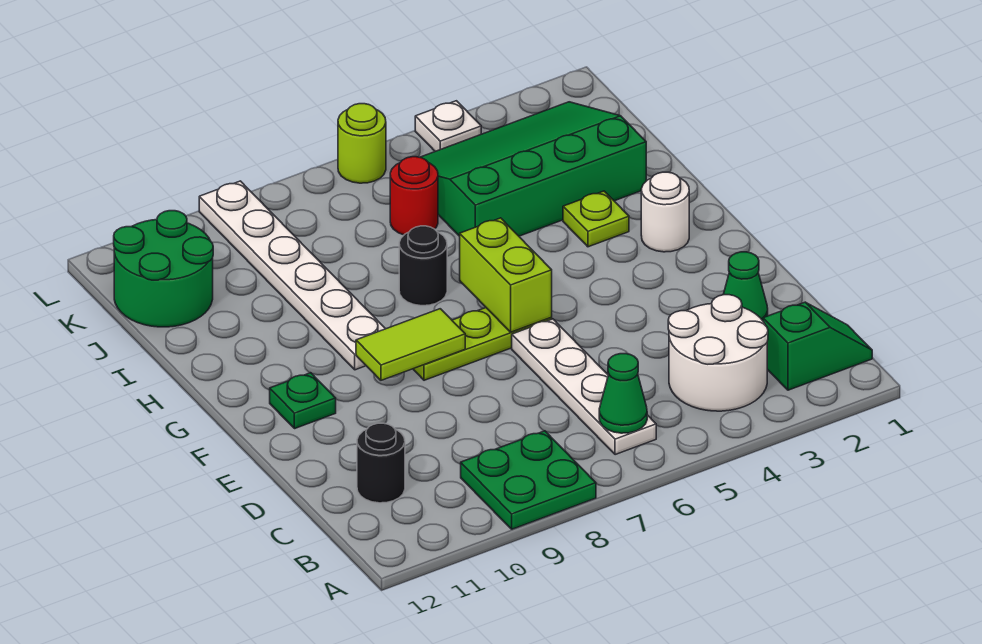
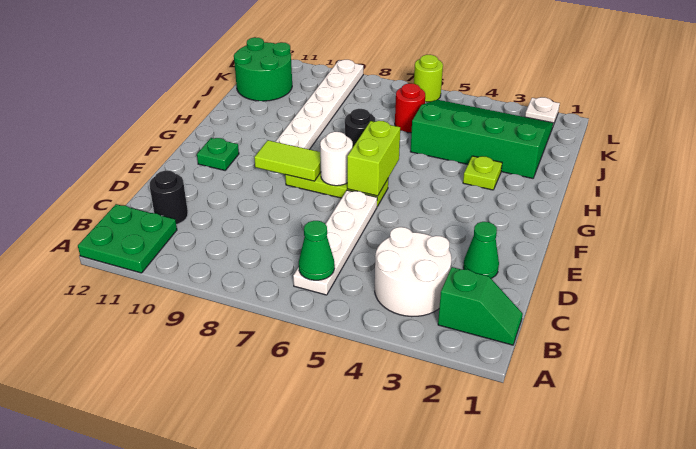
green 2x2 plate [461,431,596,529] -> green 2x2 plate moved to [78,204,177,273]
white 1x1 round brick [641,172,689,252] -> white 1x1 round brick moved to [320,132,353,186]
white 1x1 plate [415,101,481,151] -> white 1x1 plate moved to [525,97,560,125]

